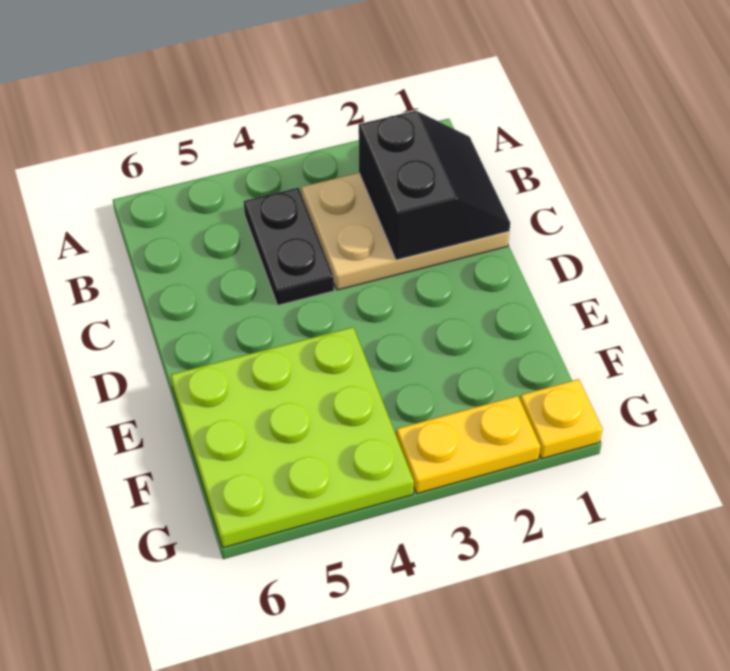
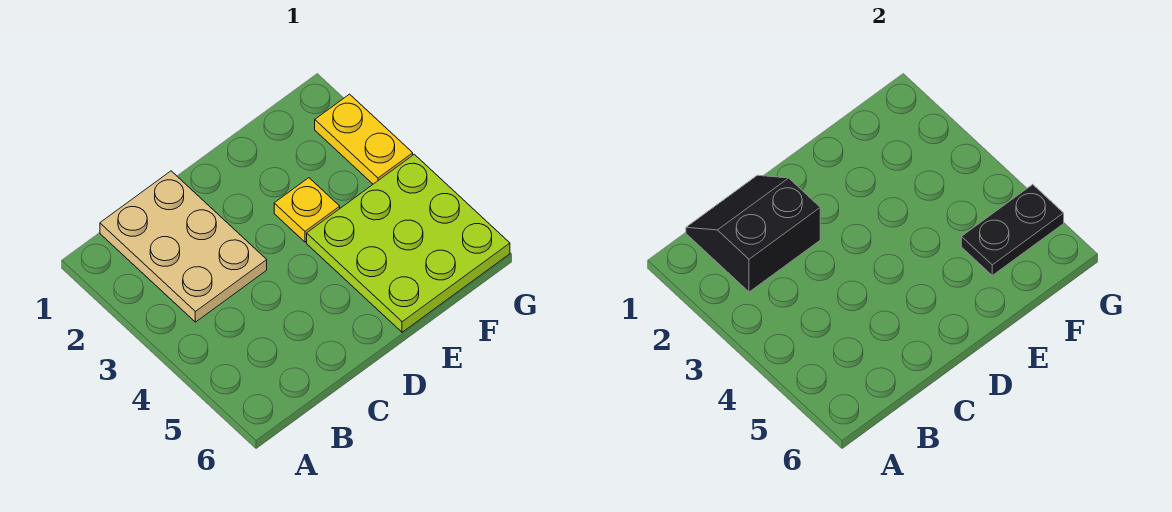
black 1x2 plate [244,188,334,305] -> black 1x2 plate moved to [961,184,1064,275]
yellow 1x1 plate [520,379,602,459] -> yellow 1x1 plate moved to [274,178,340,242]

